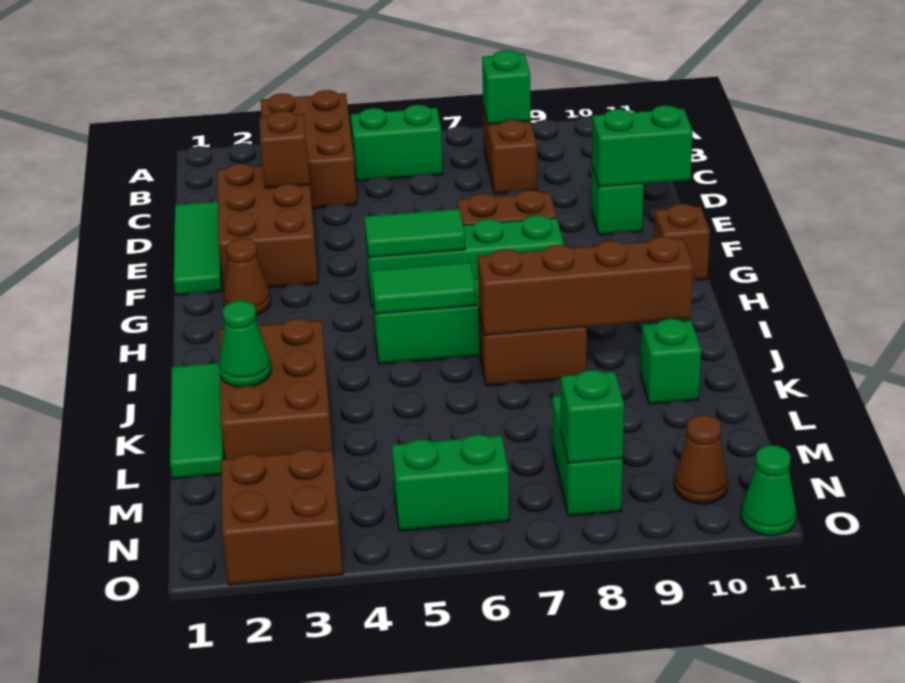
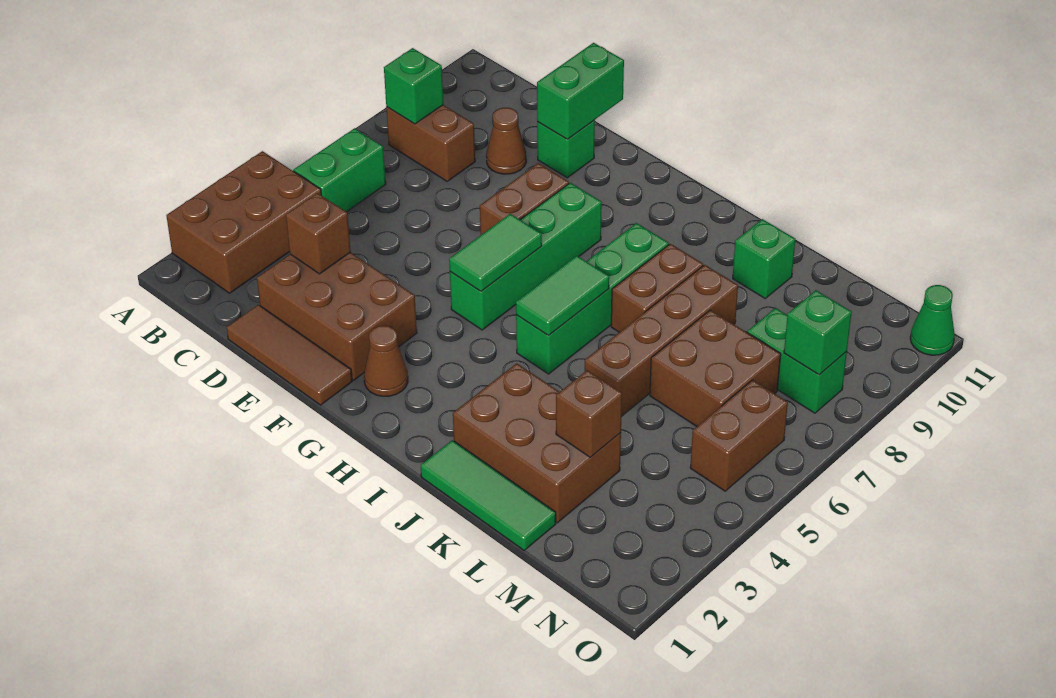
brown 2x3 brick [261,90,357,208] -> brown 2x3 brick turned to [166,151,321,293]
green 1x3 tile [174,202,222,295] -> brown 1x3 tile [227,305,352,405]
brown 1x1 brick [654,204,710,280] -> brown 1x1 brick moved to [556,370,622,457]
brown 1x4 brick [478,237,693,335] -> brown 1x4 brick moved to [585,265,738,417]
green 1x1 cone [219,301,271,387] -> none
brown 2x2 brick [221,449,343,585] -> brown 2x2 brick moved to [650,310,781,426]
green 1x2 brick [392,434,509,531] -> brown 1x2 brick [690,380,788,491]
brown 1x1 cone [674,415,728,504] -> brown 1x1 cone moved to [486,108,526,174]

